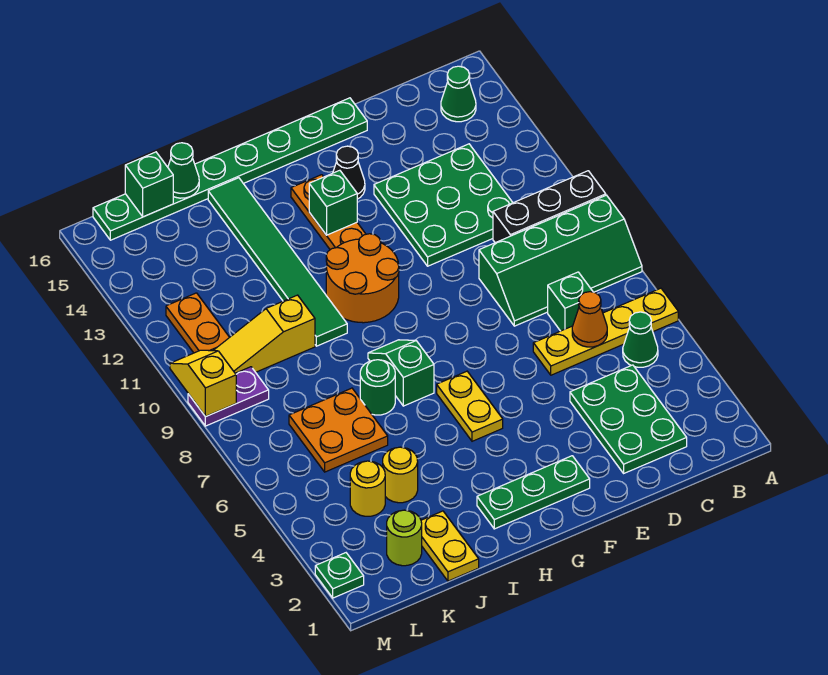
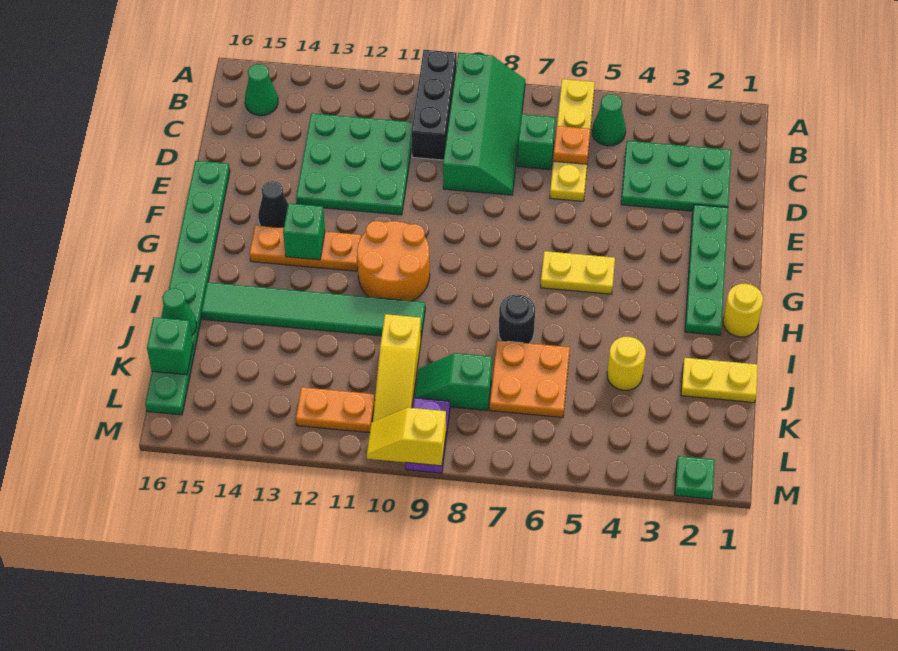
orange 1x1 cone [572,292,607,347] -> orange 1x1 plate [553,126,590,164]
green 1x3 plate [477,456,590,529] -> green 1x4 plate [685,205,728,335]
green 1x2 slope [368,340,434,406] -> green 1x2 slope moved to [415,353,492,410]
green 1x1 round brick [360,360,395,415] -> black 1x1 round brick [499,295,535,343]
lime 1x1 round brick [387,510,422,566] -> none
yellow 1x1 round brick [350,461,385,516] -> yellow 1x1 round brick moved to [723,284,763,337]

